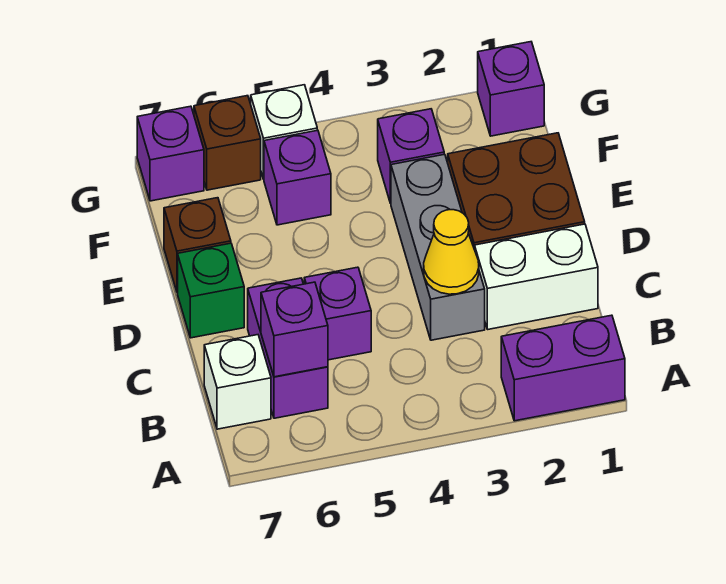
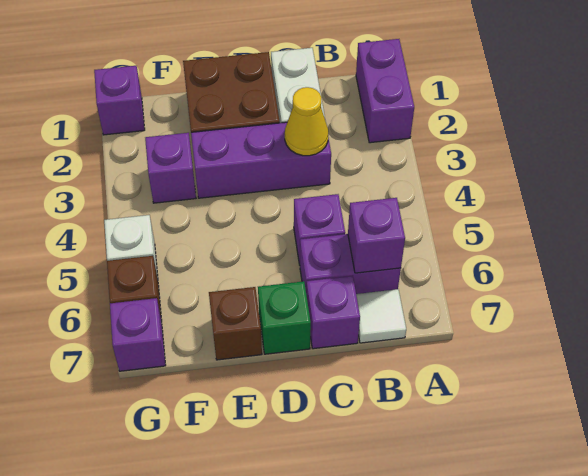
white 1x1 brick [204,335,271,429] -> white 1x1 tile [356,289,406,343]
grey 1x3 brick [391,154,485,340] -> purple 1x3 brick [191,122,331,198]
purple 1x1 brick [264,130,331,225] -> purple 1x1 brick moved to [306,276,360,349]

